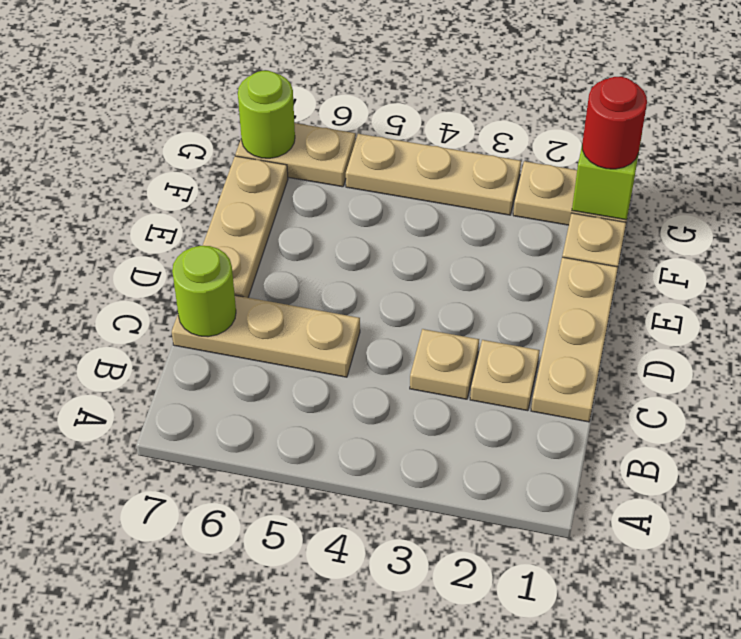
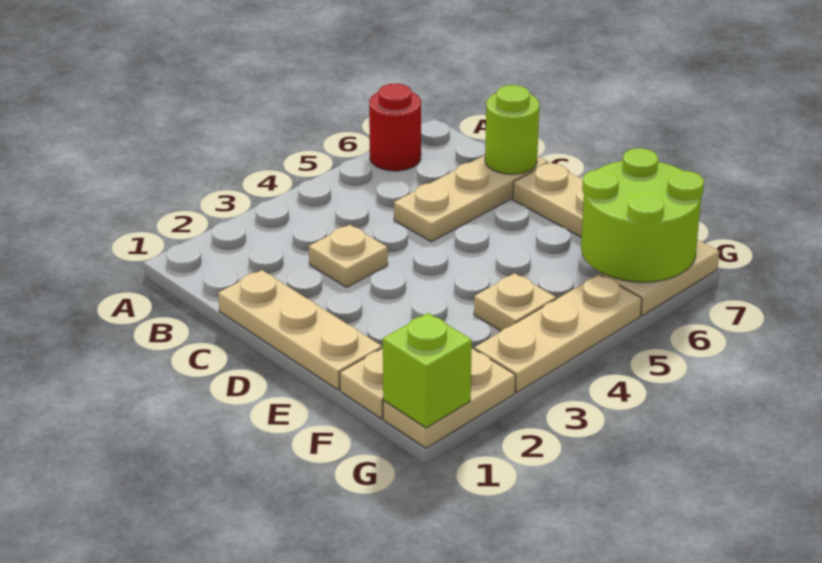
tan 1x1 plate [470,340,540,411] -> tan 1x1 plate moved to [474,273,556,331]
red 1x1 round brick [582,77,647,169] -> red 1x1 round brick moved to [369,84,421,171]
lime 1x1 round brick [238,71,295,158] -> lime 2x2 round brick [581,148,704,282]

